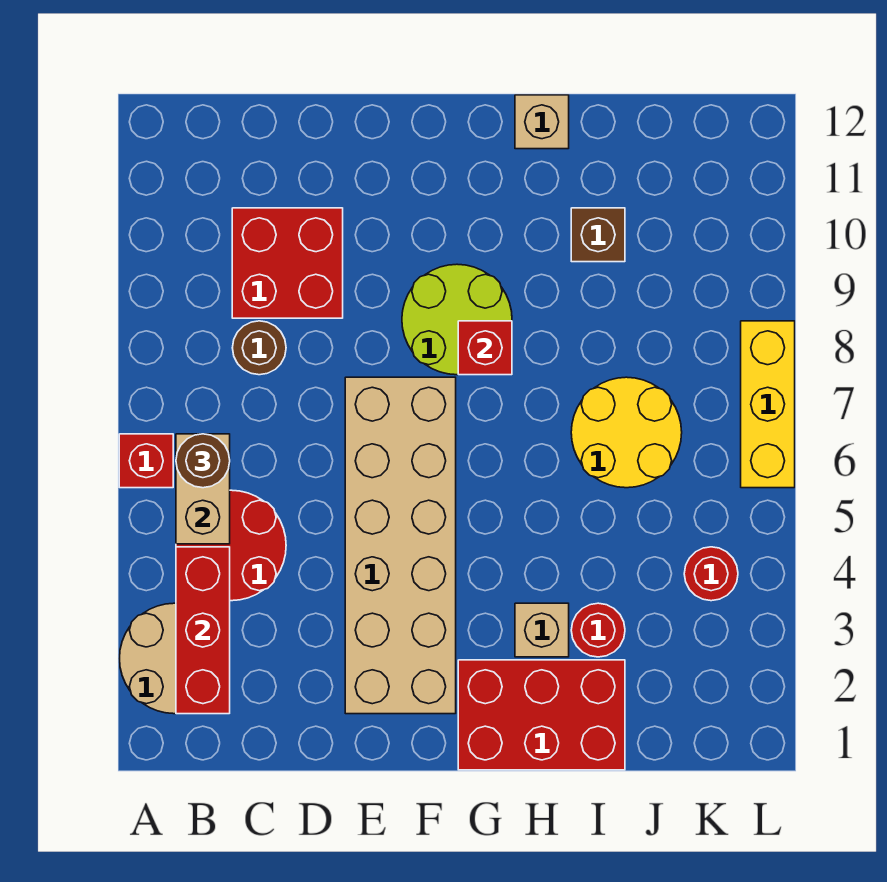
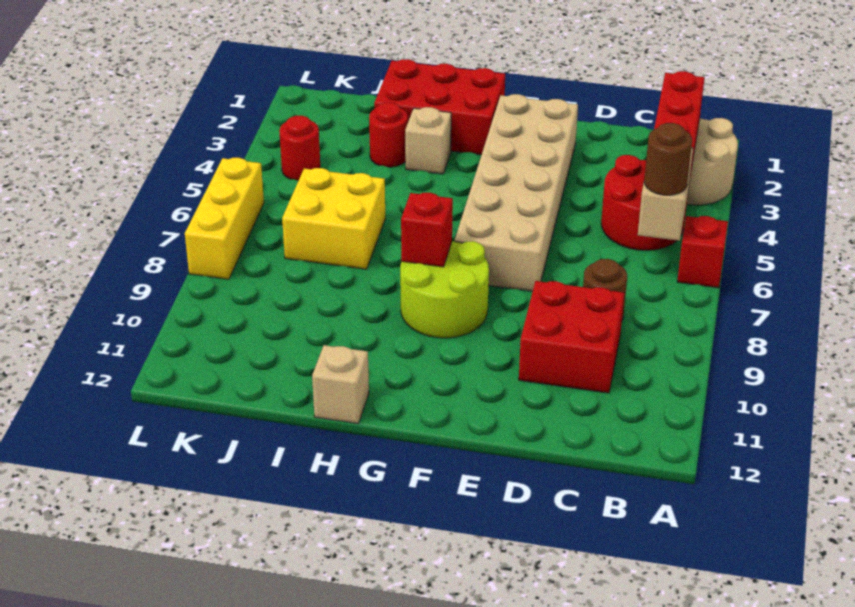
yellow 2x2 round brick [571,377,682,488] -> yellow 2x2 brick [282,168,385,269]
brown 1x1 brick [571,208,625,262] -> none

